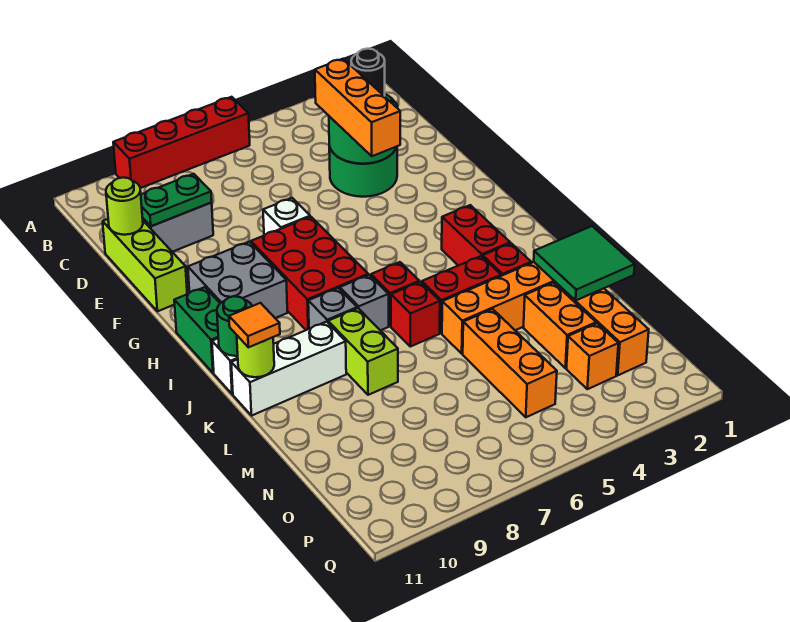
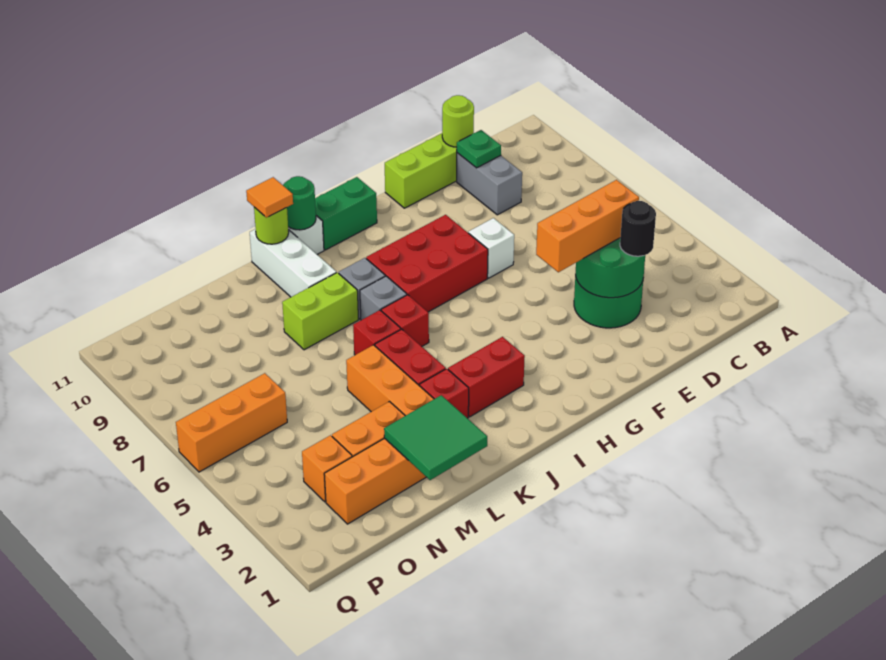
red 1x4 brick [113,97,250,188] -> none
green 1x2 plate [141,174,212,226] -> green 1x1 plate [457,130,501,168]
grey 2x2 brick [188,242,287,318] -> none
orange 1x3 brick [463,309,557,417] -> orange 1x3 brick moved to [176,373,287,472]

